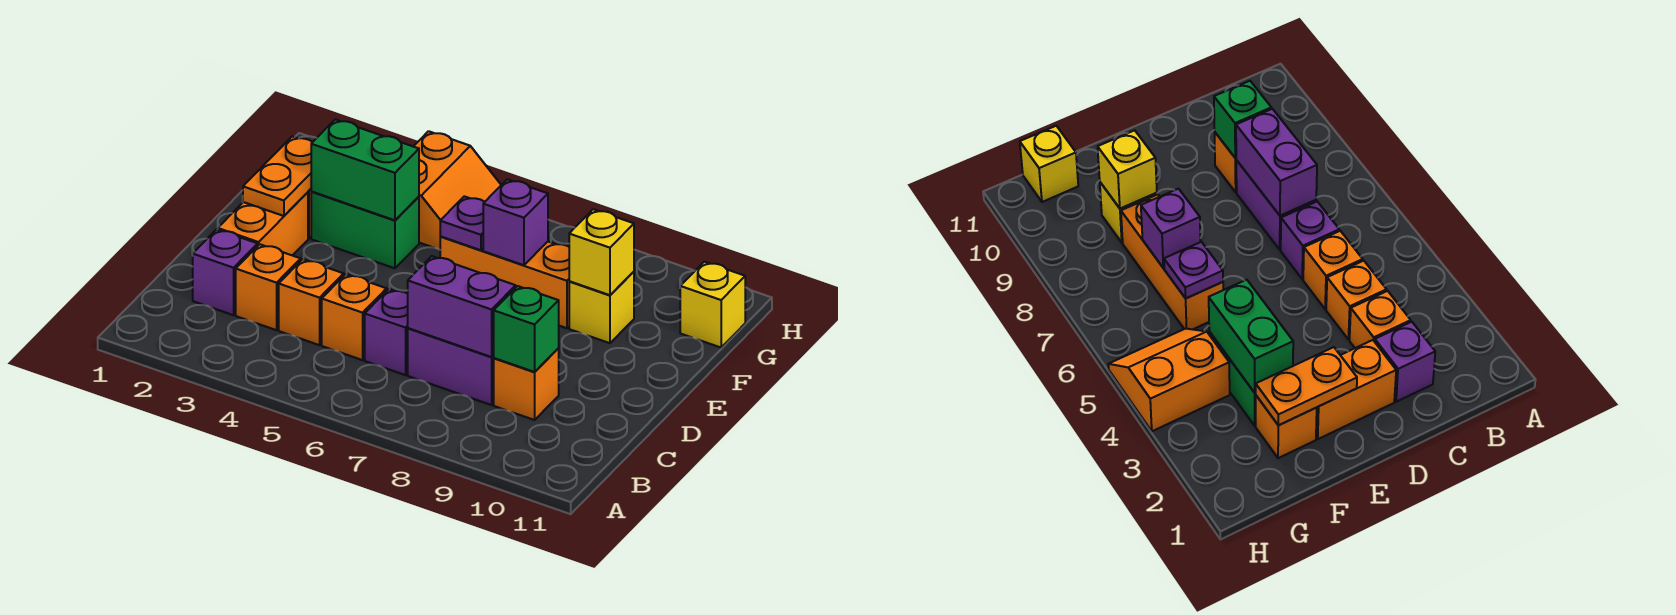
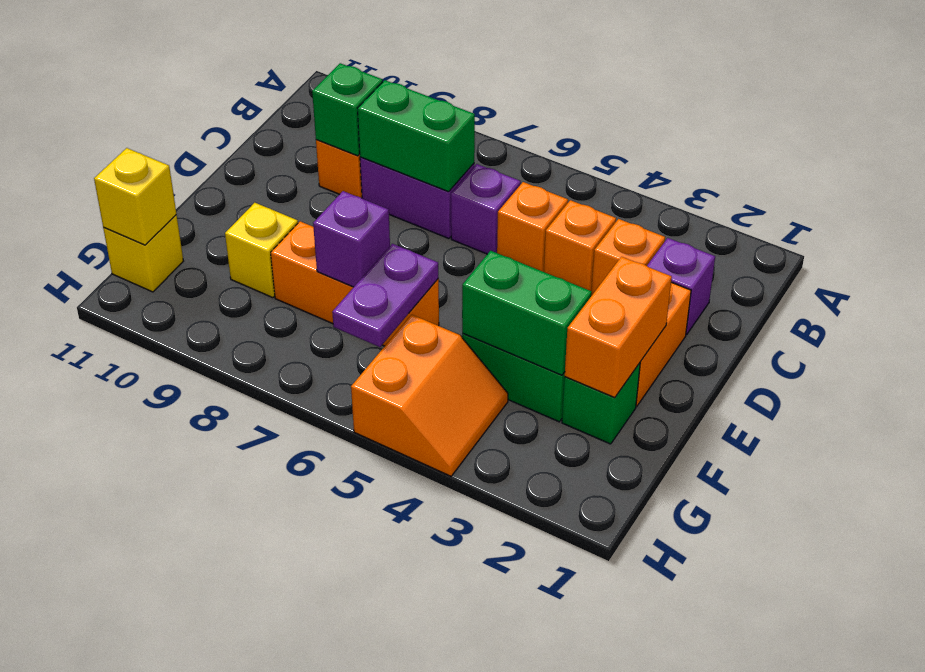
purple 1x2 brick [408,256,516,357] -> green 1x2 brick [358,80,475,192]
orange 1x2 plate [243,137,312,216] -> orange 1x2 brick [565,257,672,398]
orange 1x1 brick [1256,396,1317,458] -> green 1x1 brick [562,363,640,444]
purple 1x1 plate [440,196,484,250] -> purple 1x2 plate [332,244,438,347]
yellow 1x1 brick [569,209,634,295] -> yellow 1x1 brick moved to [94,148,176,245]
orange 2x2 slope [413,131,501,250] -> orange 2x2 slope turned to [351,315,508,476]

